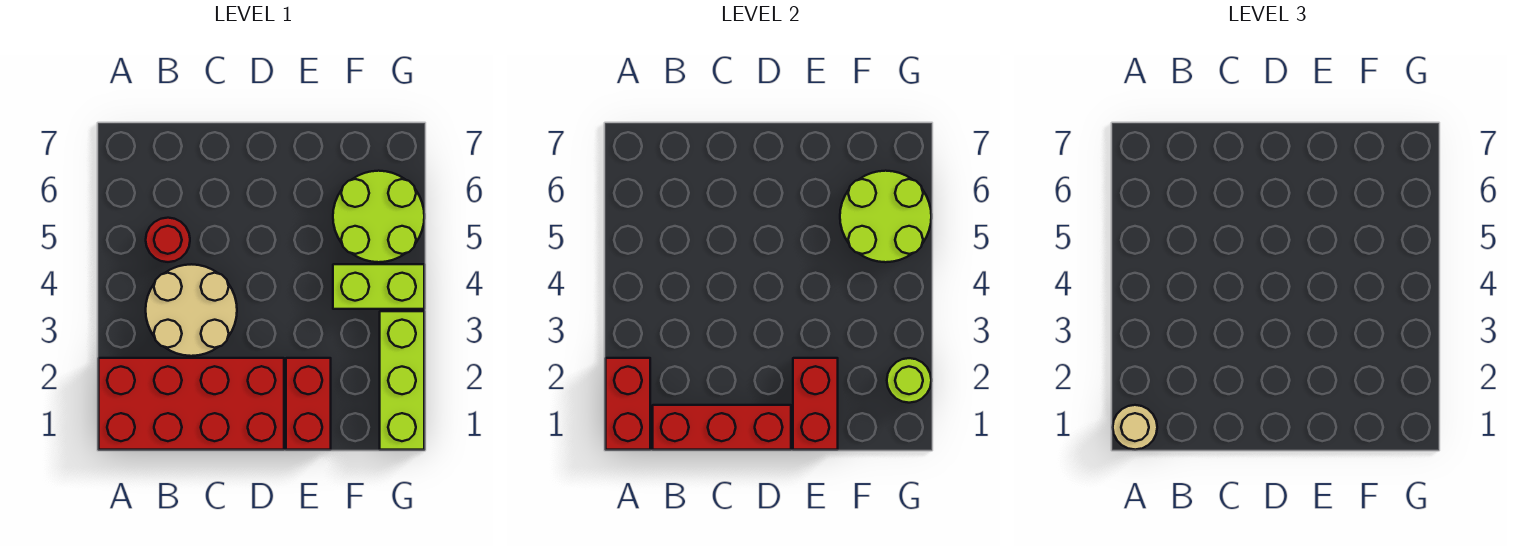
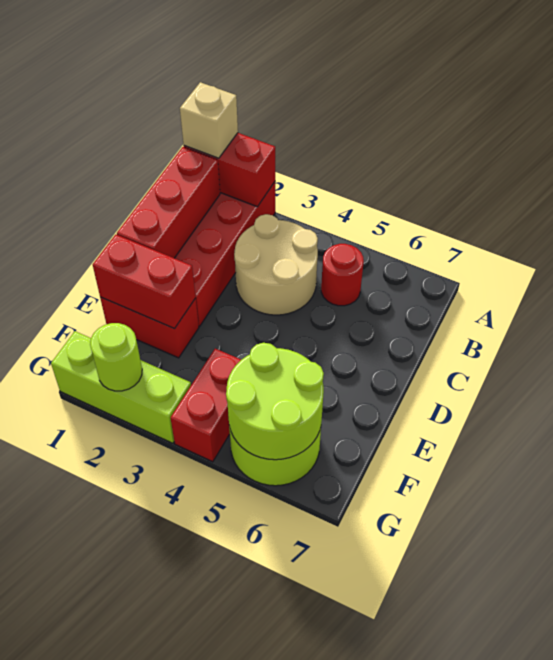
tan 1x1 round brick [1113,405,1157,450] -> tan 1x1 brick [180,82,238,158]
lime 1x2 brick [333,264,424,309] -> red 1x2 brick [171,349,241,462]

